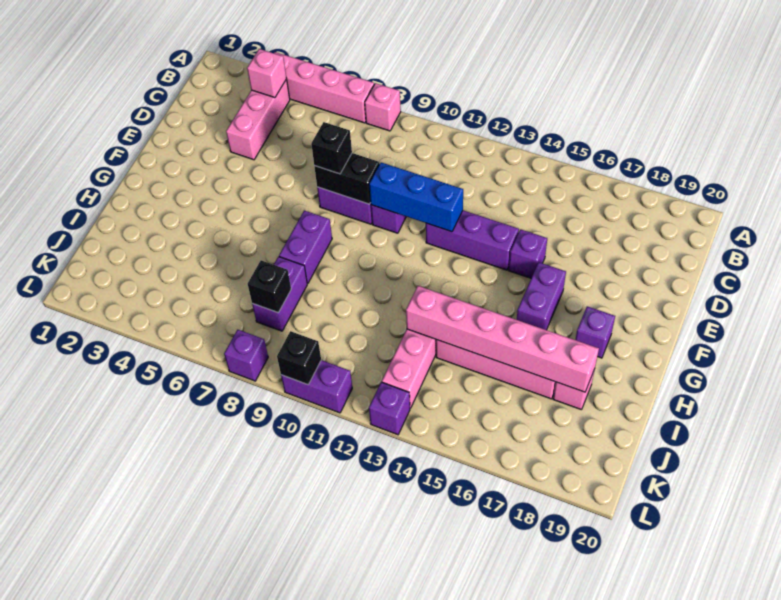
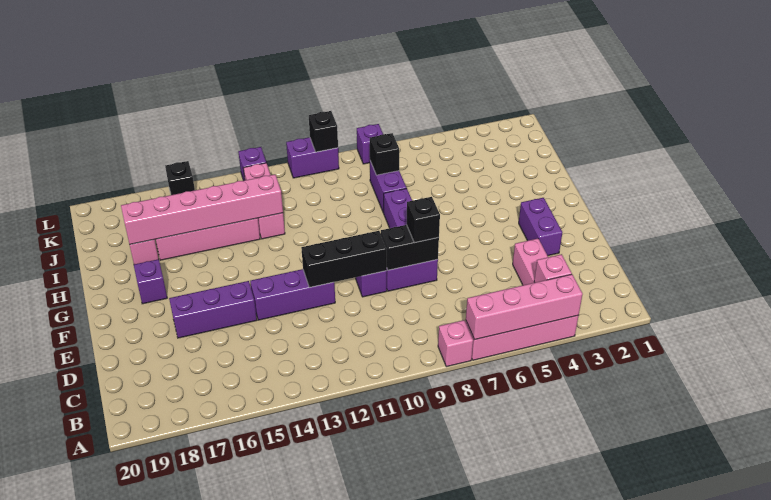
none -> pink 1x4 brick [466,274,583,340]
blue 1x3 brick [369,162,463,232] -> black 1x3 brick [301,231,387,287]
purple 1x1 brick [509,229,547,278] -> purple 1x3 brick [169,281,257,338]
purple 1x2 brick [517,262,566,330] -> purple 1x2 brick moved to [519,198,562,256]
none -> black 1x1 brick [165,161,195,195]

